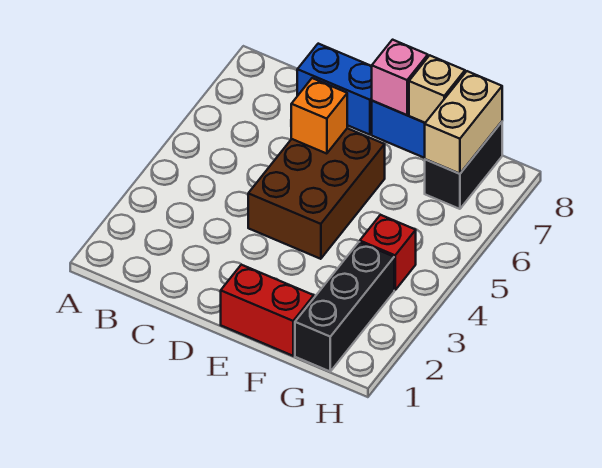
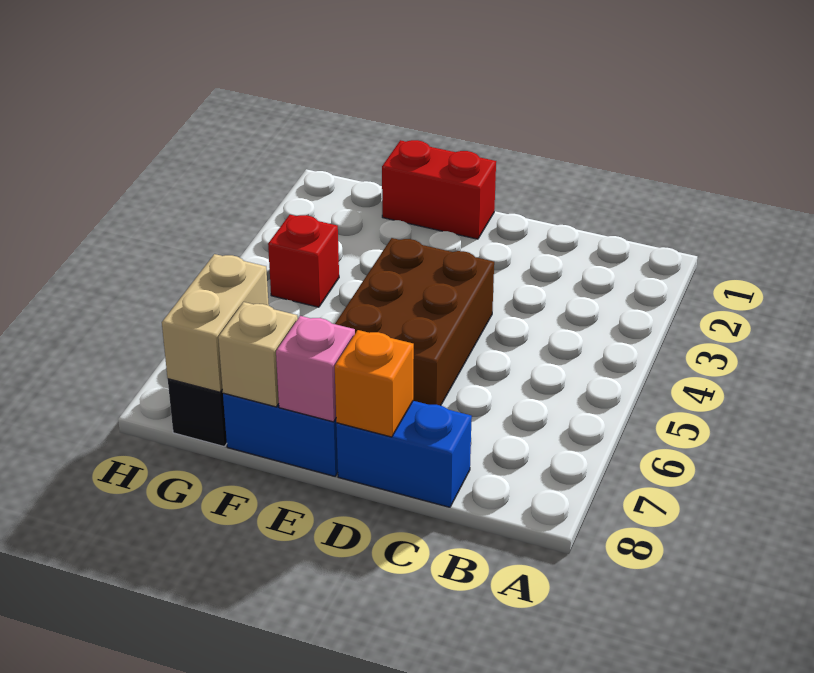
orange 1x1 brick [291,78,347,154] -> orange 1x1 brick moved to [335,330,414,437]
black 1x3 brick [295,242,394,371] -> none

